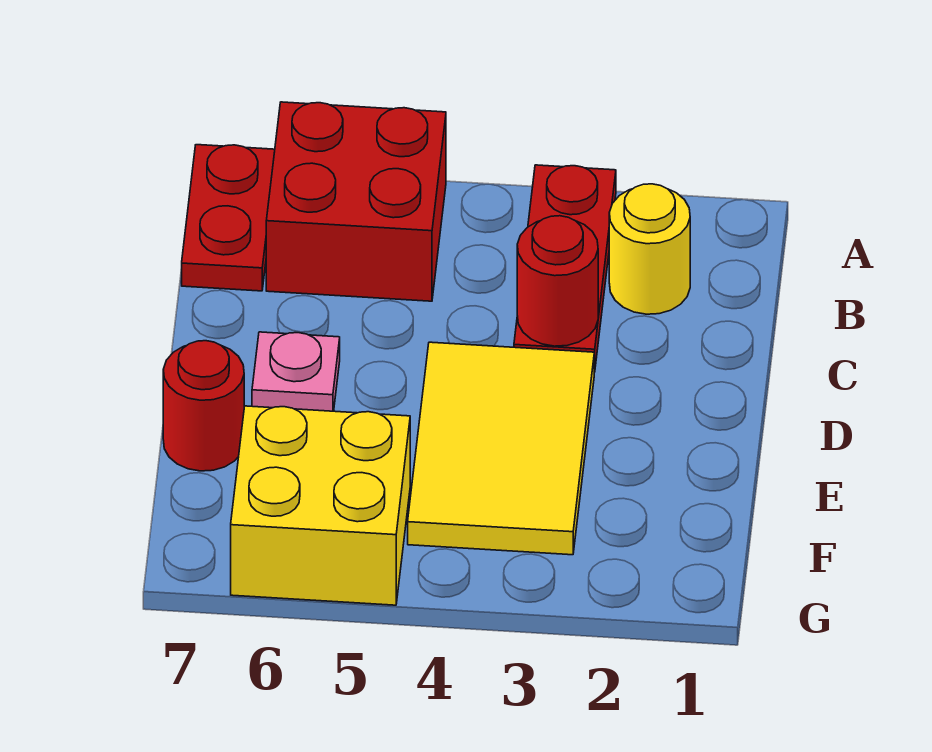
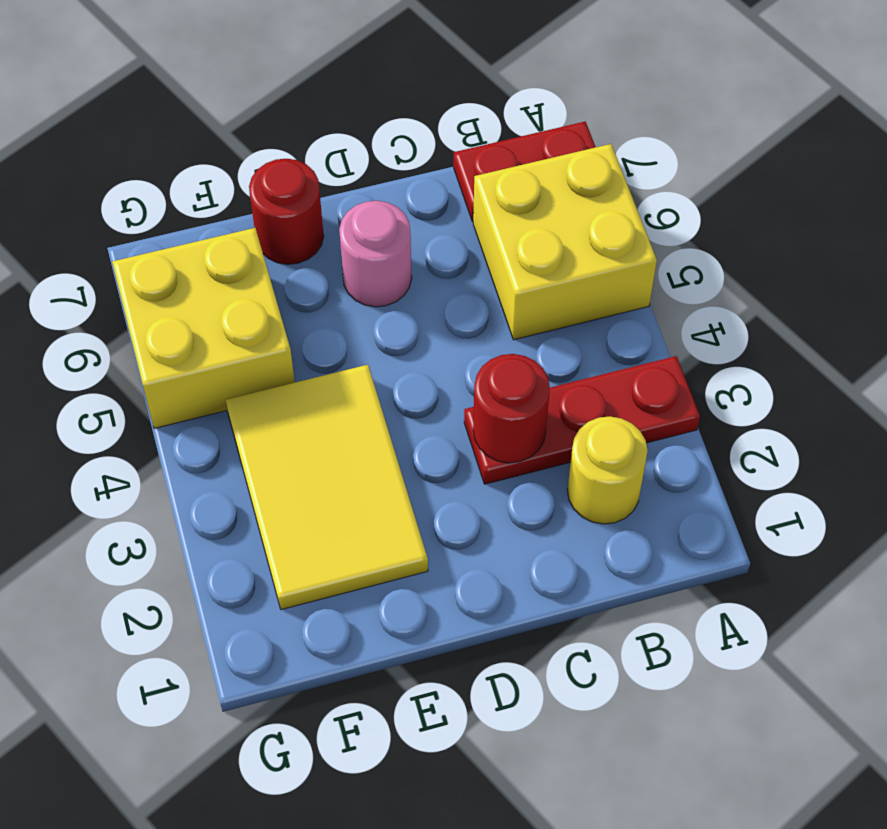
red 2x2 brick [266,102,446,301] -> yellow 2x2 brick [473,144,657,340]
yellow 2x3 tile [408,342,594,555] -> yellow 2x3 tile turned to [226,365,428,610]
pink 1x1 plate [252,332,340,411] -> pink 1x1 round brick [339,201,412,307]

